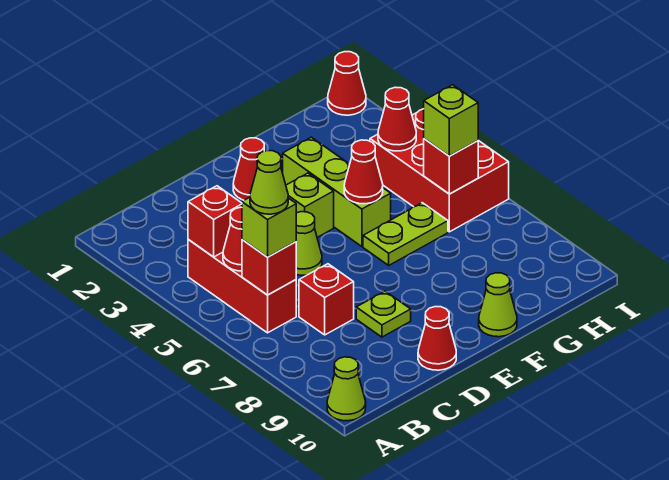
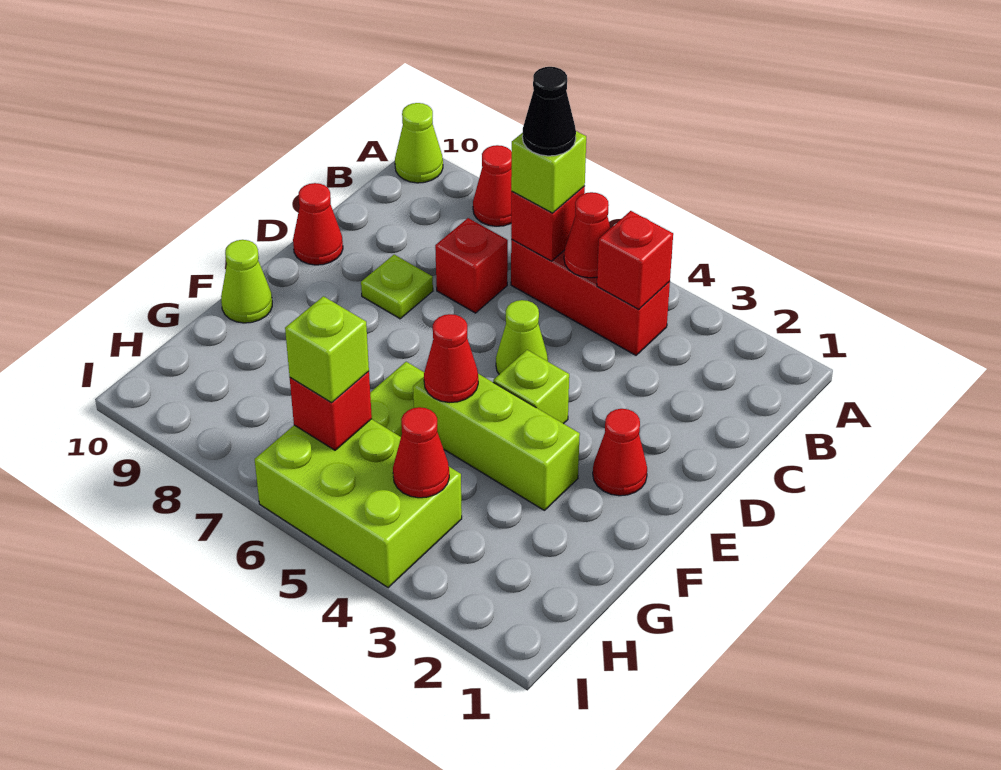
lime 1x1 cone [250,151,288,214] -> black 1x1 cone [522,67,576,156]
red 2x3 brick [370,109,509,232] -> lime 2x3 brick [255,419,462,588]
red 1x1 cone [328,52,366,115] -> red 1x1 cone moved to [473,145,512,226]

